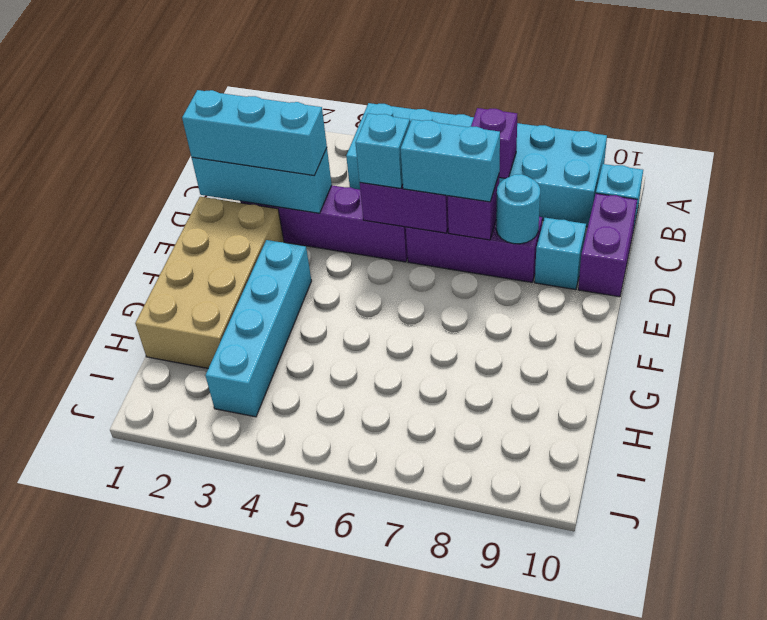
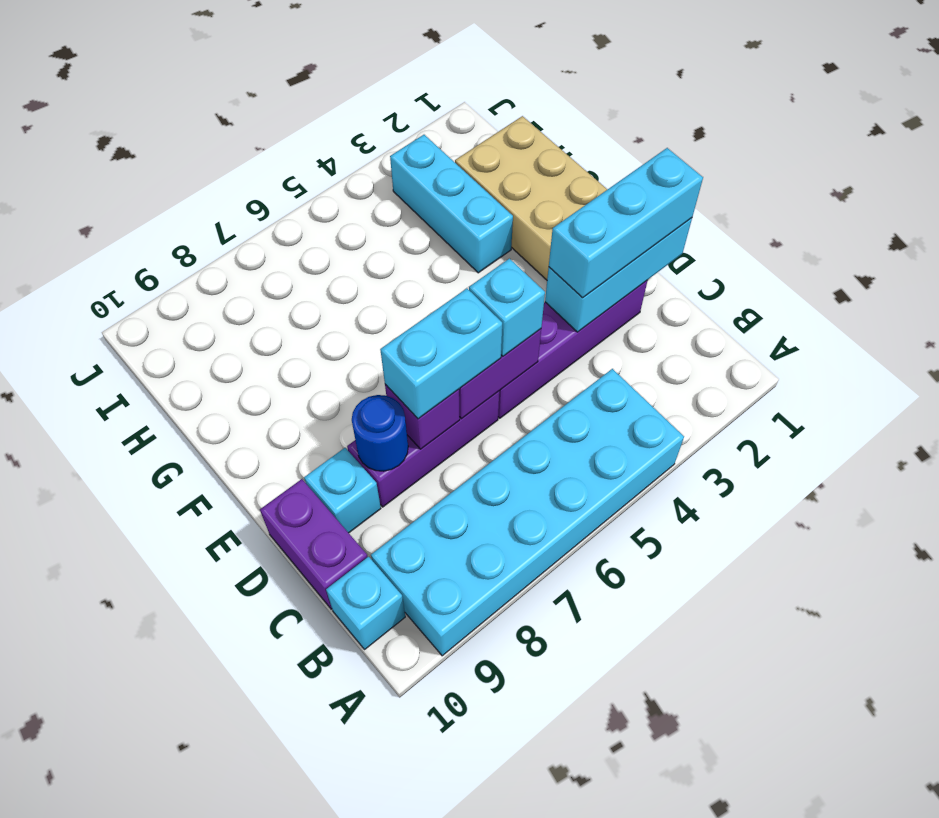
purple 1x1 brick [471,108,517,178] -> none
cyan 1x1 round brick [496,174,540,244] -> blue 1x1 round brick [352,395,408,471]
cyan 1x4 brick [205,240,311,417] -> cyan 1x3 brick [390,135,513,273]

